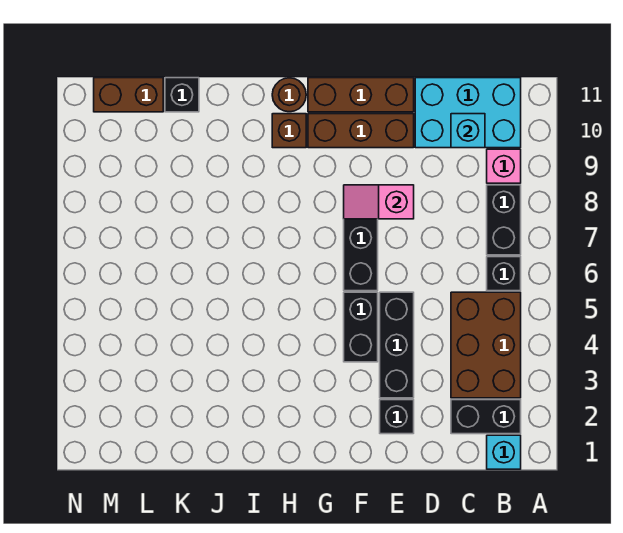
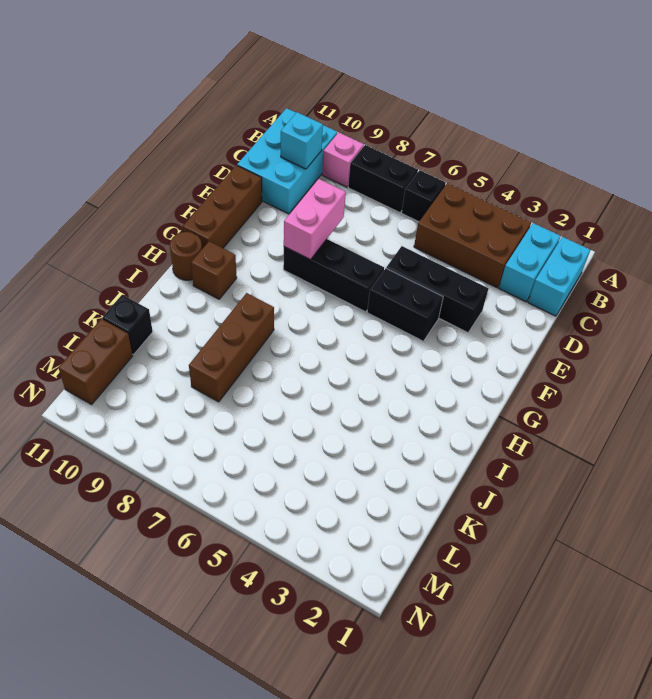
cyan 1x1 brick [487,435,521,469] -> cyan 1x2 brick [528,237,590,316]
black 1x2 brick [451,400,521,434] -> cyan 1x2 brick [499,223,561,302]
black 1x1 brick [380,400,414,434] -> none
pink 1x2 slope [344,185,414,219] -> pink 1x2 brick [284,179,346,260]
brown 1x3 brick [308,114,414,148] -> brown 1x3 brick moved to [189,293,274,402]

